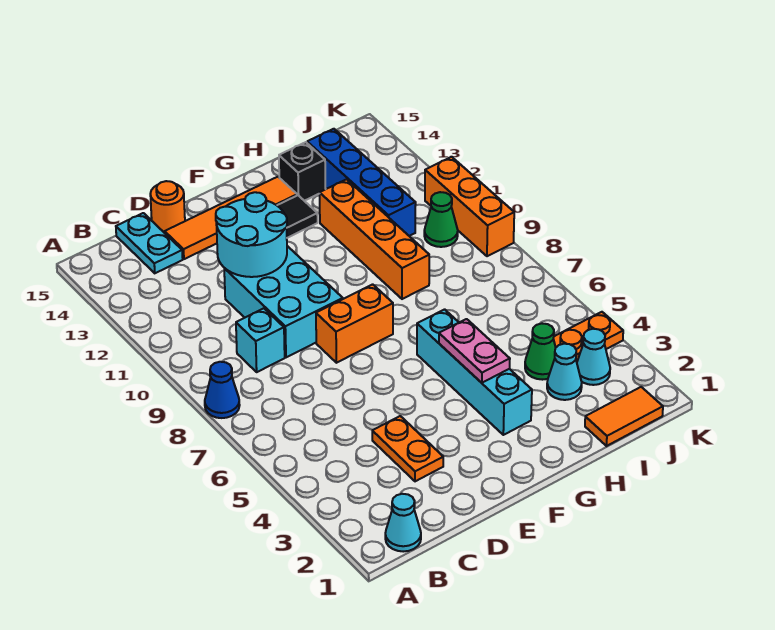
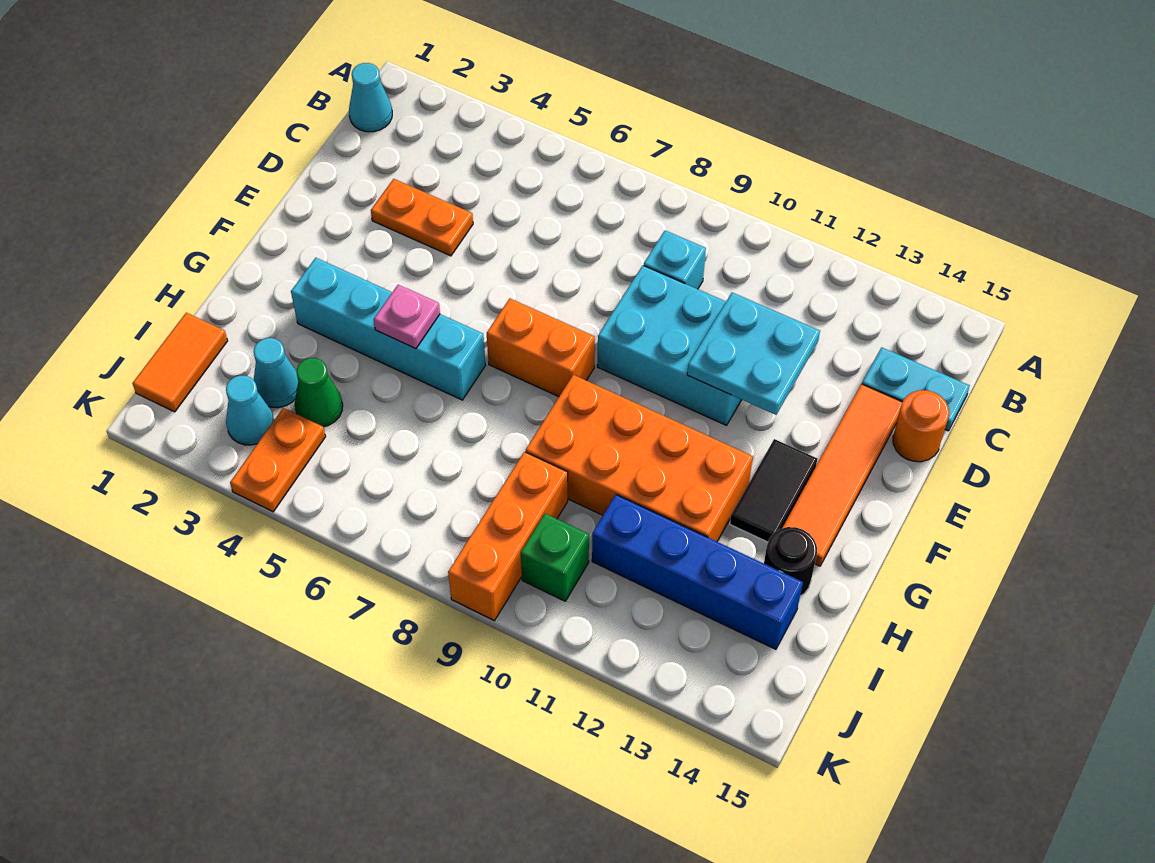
blue 1x1 cone [205,362,240,418] -> none
cyan 2x2 round brick [216,192,287,277] -> cyan 2x2 plate [687,293,820,415]
orange 1x2 brick [316,284,393,363] -> orange 1x2 brick turned to [487,299,595,397]
pink 1x2 plate [439,319,510,383] -> pink 1x1 plate [374,285,440,349]
orange 1x4 brick [320,179,429,299] -> orange 2x4 brick [526,375,753,541]
black 1x1 brick [279,142,325,201] -> black 1x1 round brick [764,527,817,596]
green 1x1 cone [424,192,458,247] -> green 1x1 brick [521,513,589,601]
orange 1x3 brick [425,157,514,256] -> orange 1x3 brick turned to [448,452,568,621]

